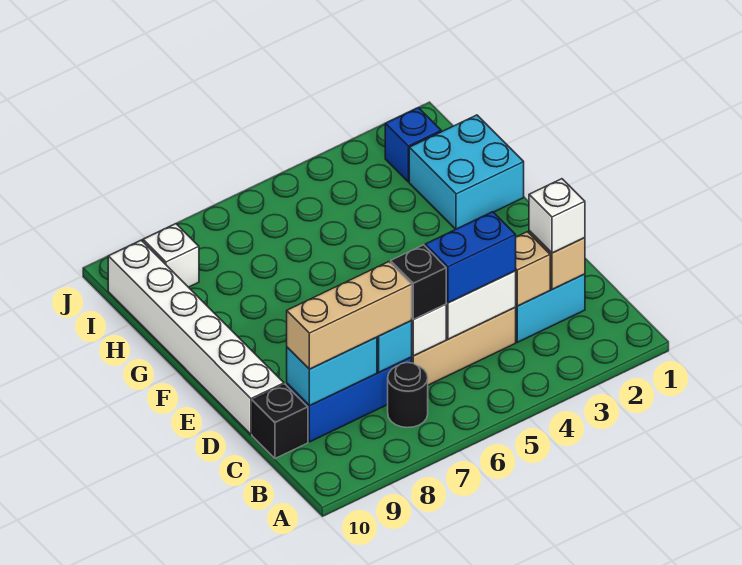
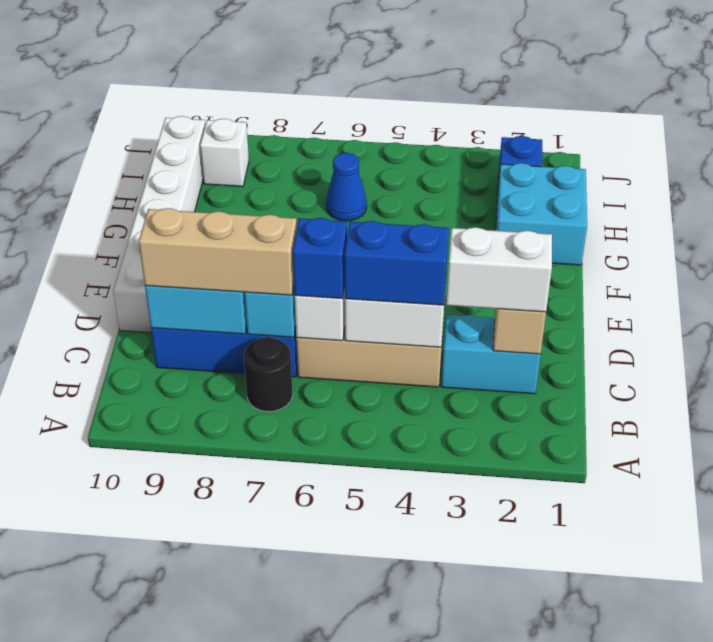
white 1x1 brick [529,179,585,253] -> white 1x2 brick [446,227,552,312]
tan 1x1 brick [516,232,550,306] -> none
black 1x1 brick [391,245,446,319] -> blue 1x1 brick [293,218,347,298]
black 1x1 brick [252,384,308,458] -> none
none -> blue 1x1 cone [326,153,367,221]

